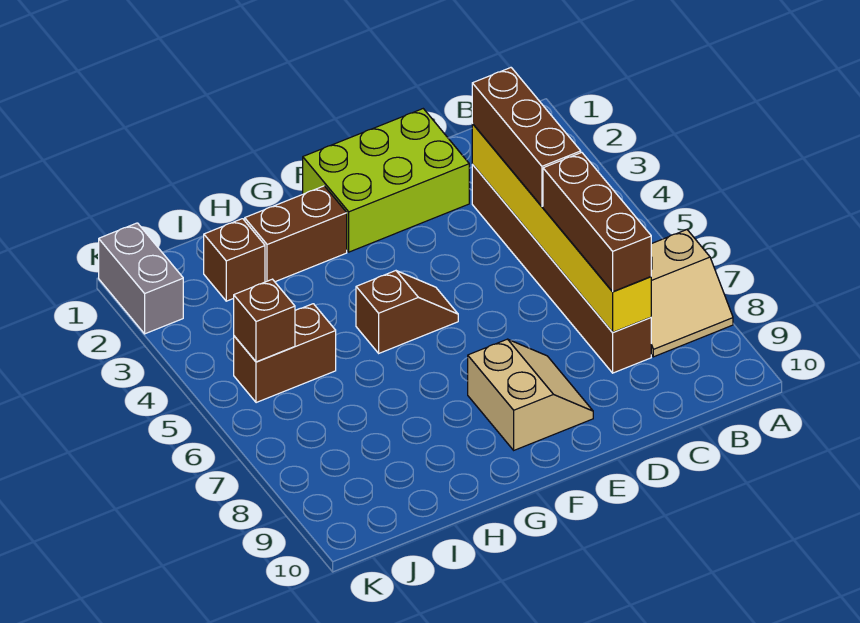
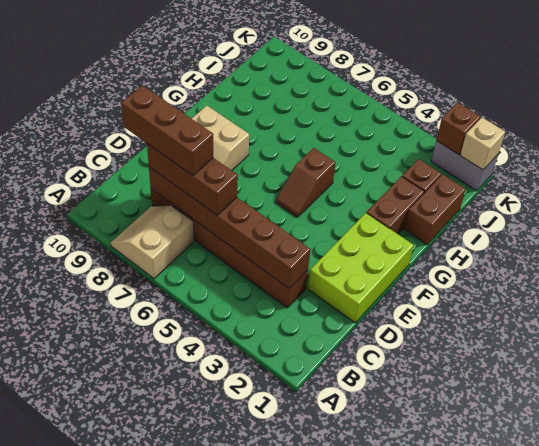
yellow 1x6 brick [472,124,651,332] -> brown 1x6 brick [149,167,310,288]
brown 1x3 brick [472,68,581,207] -> brown 1x3 brick moved to [121,85,213,175]
brown 1x2 brick [234,304,336,403] -> brown 1x2 brick moved to [404,174,466,245]
brown 1x1 brick [234,279,295,362] -> brown 1x1 brick moved to [436,102,481,155]
none -> tan 1x1 brick [460,118,505,170]

